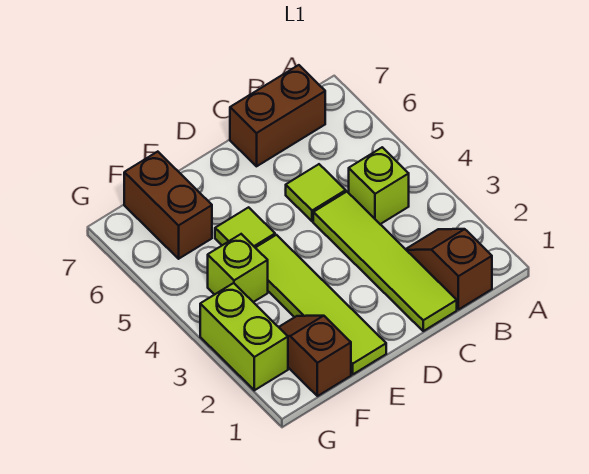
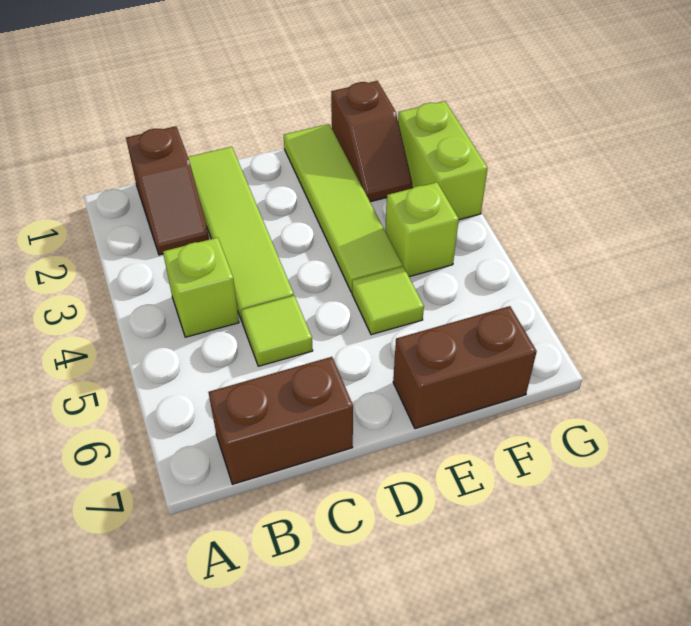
brown 1x2 brick [124,152,212,259] -> brown 1x2 brick turned to [393,306,537,429]

